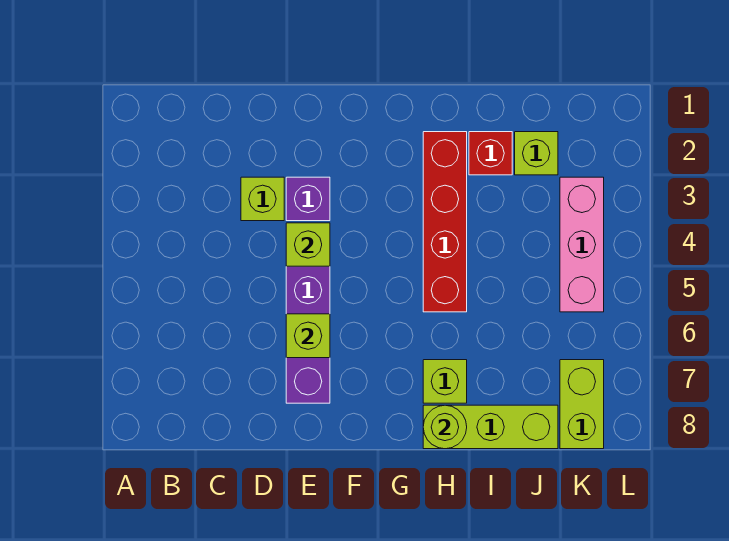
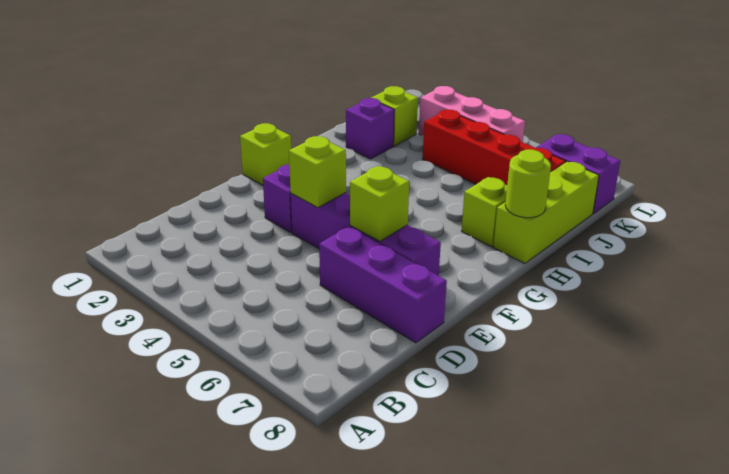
lime 1x1 brick [241,177,284,221] -> lime 1x1 brick moved to [240,123,291,185]
none -> purple 1x3 brick [319,227,447,343]
red 1x4 brick [423,132,467,312] -> red 1x4 brick moved to [423,110,566,185]
red 1x1 brick [469,132,512,175] -> purple 1x1 brick [346,98,394,159]
lime 1x2 brick [560,360,604,449] -> purple 1x2 brick [536,134,620,213]

